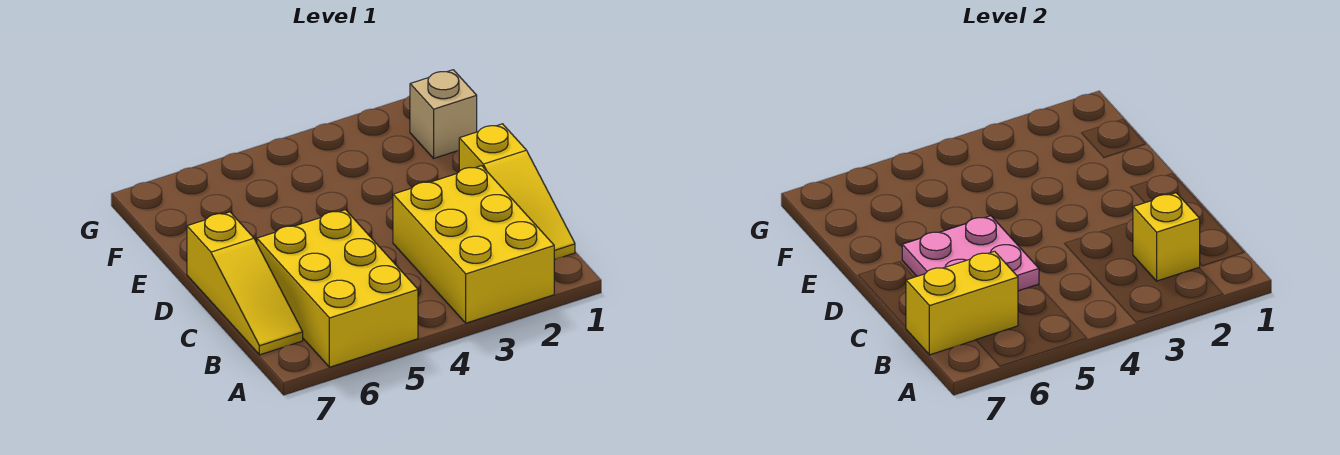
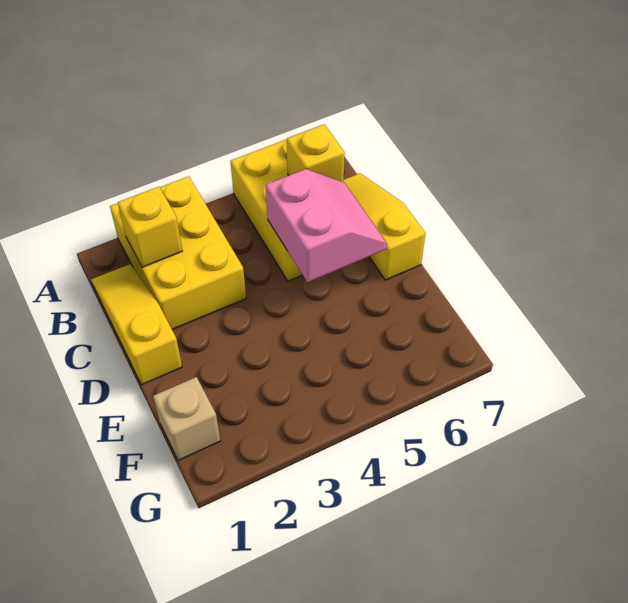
yellow 1x2 brick [906,251,1018,355] -> yellow 1x1 brick [287,124,345,182]
pink 2x2 plate [902,216,1039,291] -> pink 2x2 slope [266,169,387,282]

